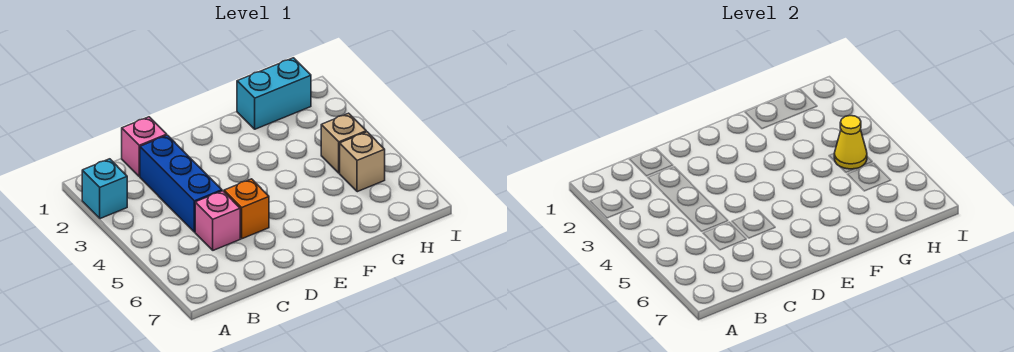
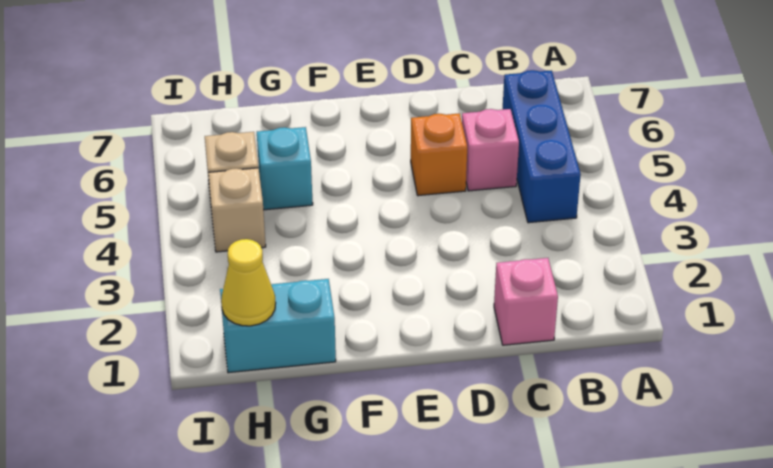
cyan 1x1 brick [82,159,127,219] -> cyan 1x1 brick moved to [257,127,313,210]
blue 1x3 brick [140,135,222,232] -> blue 1x3 brick moved to [502,70,581,223]
yellow 1x1 cone [834,116,867,169] -> yellow 1x1 cone moved to [221,239,276,326]

